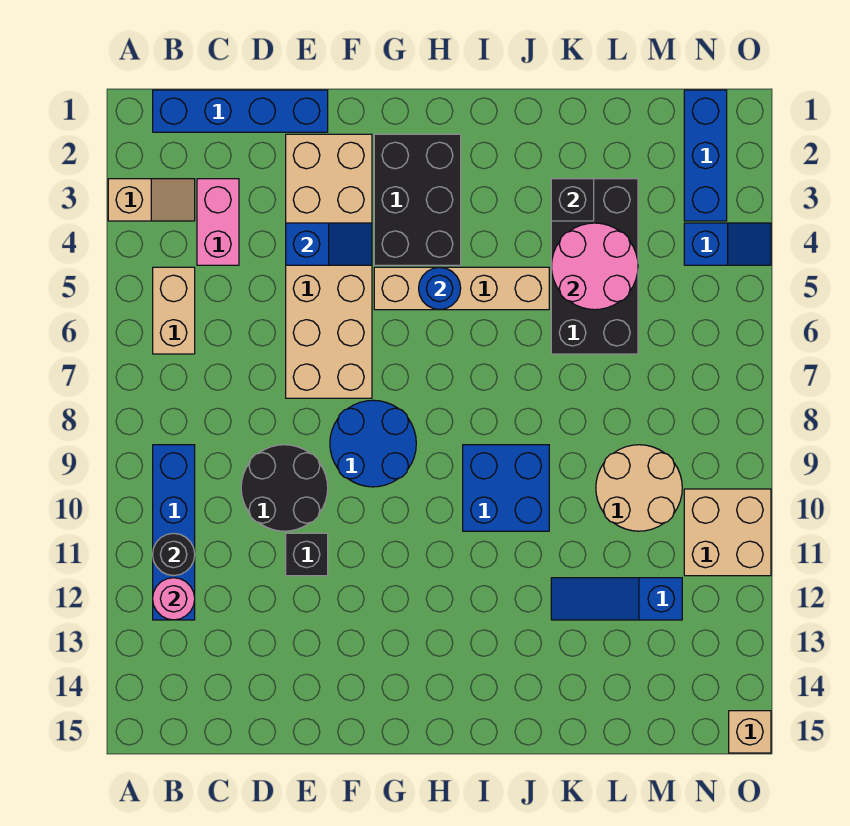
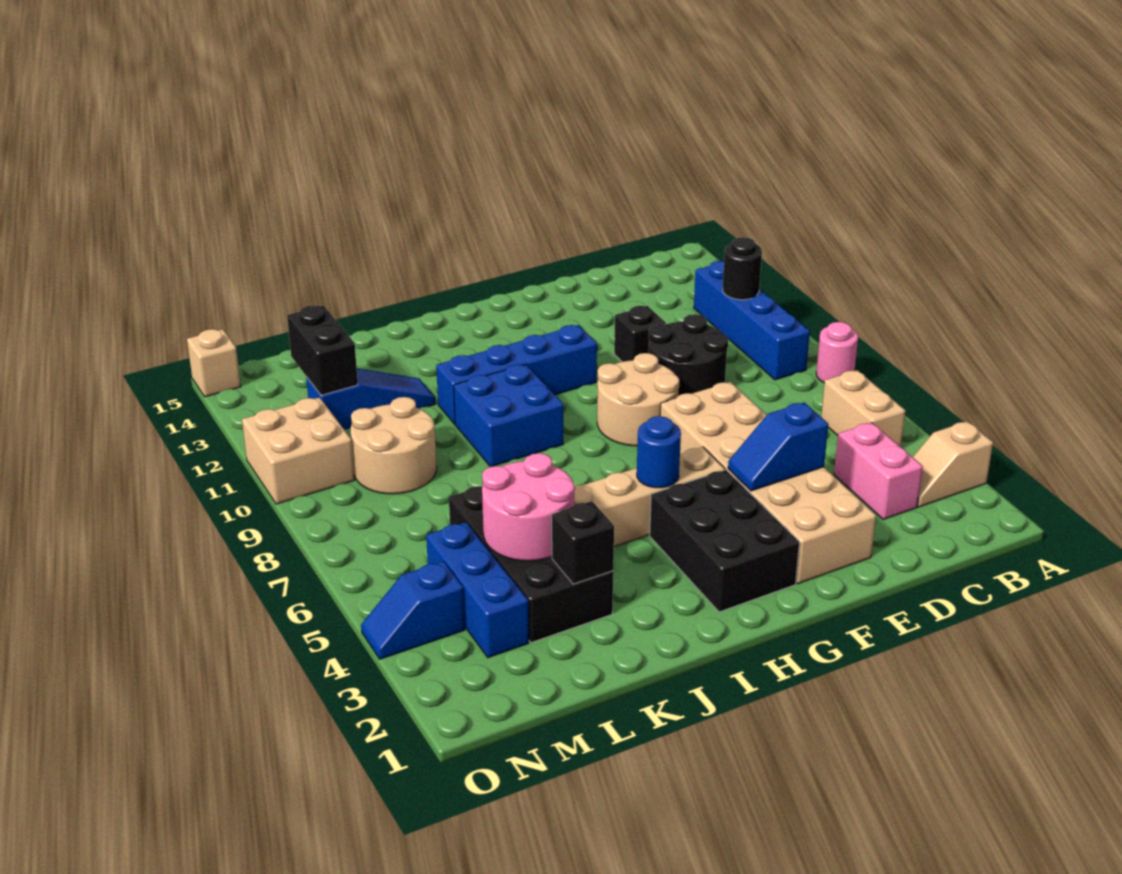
blue 1x4 brick [153,90,328,132] -> blue 1x4 brick moved to [436,325,597,424]
pink 1x1 round brick [153,578,195,620] -> pink 1x1 round brick moved to [816,322,858,383]
blue 2x2 round brick [330,400,416,487] -> tan 2x2 round brick [597,353,679,446]
none -> black 1x2 brick [287,305,358,395]
blue 1x3 brick [684,90,727,221] -> blue 1x3 brick moved to [426,522,529,658]

